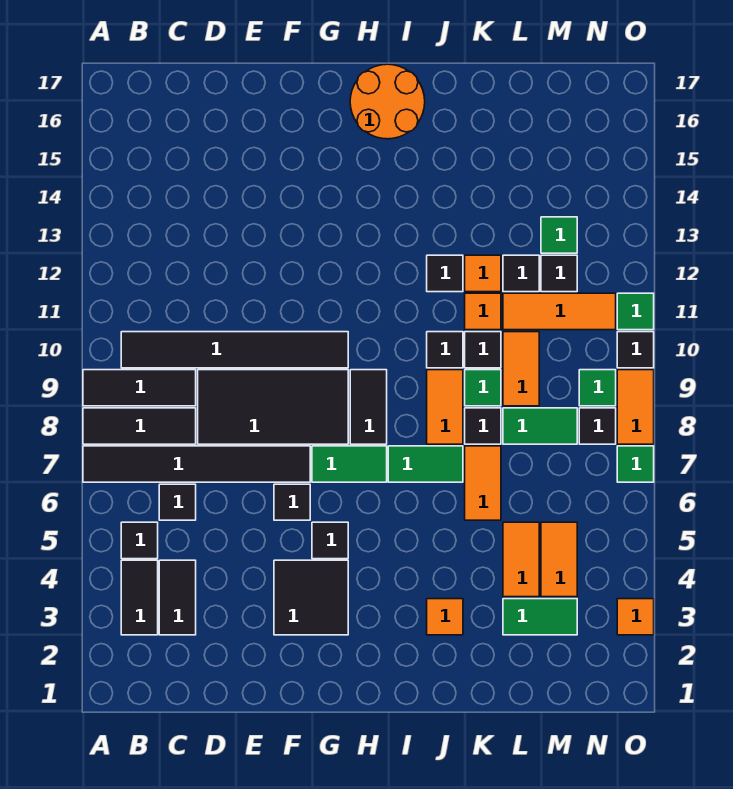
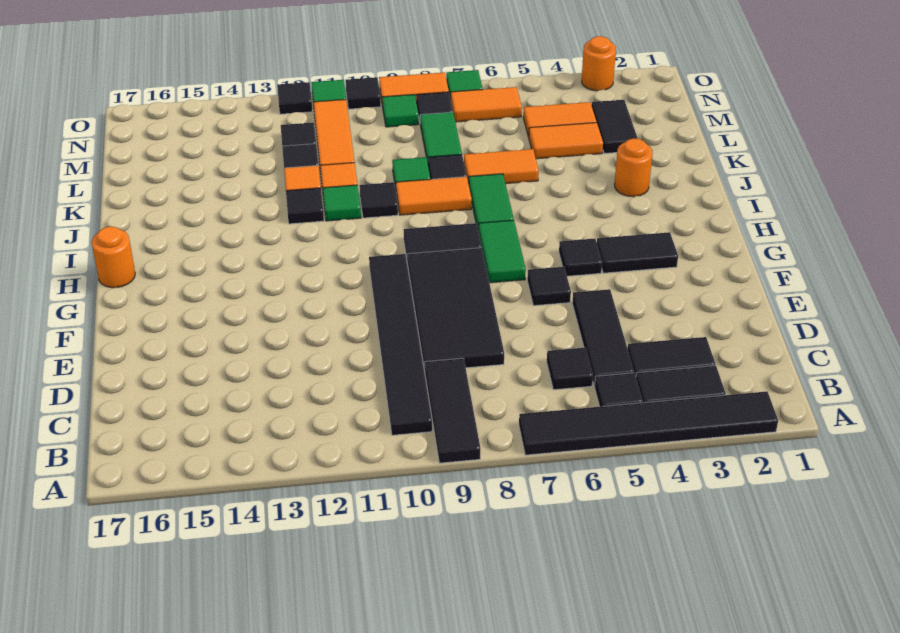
black 1x6 tile [83,446,310,482] -> black 1x6 tile turned to [519,391,778,455]
black 1x3 tile [83,408,196,444] -> black 1x3 tile moved to [572,289,634,386]
black 2x2 tile [274,560,348,635] -> black 1x2 tile [597,232,678,273]
orange 2x2 round brick [350,64,425,139] -> orange 1x1 round brick [91,227,135,288]
orange 1x1 tile [427,599,463,635] -> orange 1x1 round brick [614,138,653,197]
black 1x1 tile [465,332,501,368] -> black 1x1 tile moved to [277,82,312,114]
green 1x2 tile [503,599,577,635] -> black 1x2 tile [592,100,638,154]
orange 1x2 tile [503,332,539,406] -> orange 1x2 tile moved to [451,87,522,122]
green 1x1 tile [541,217,577,253] -> green 1x1 tile moved to [323,185,361,221]
orange 1x1 tile [617,599,654,635] -> orange 1x1 round brick [582,36,616,91]

